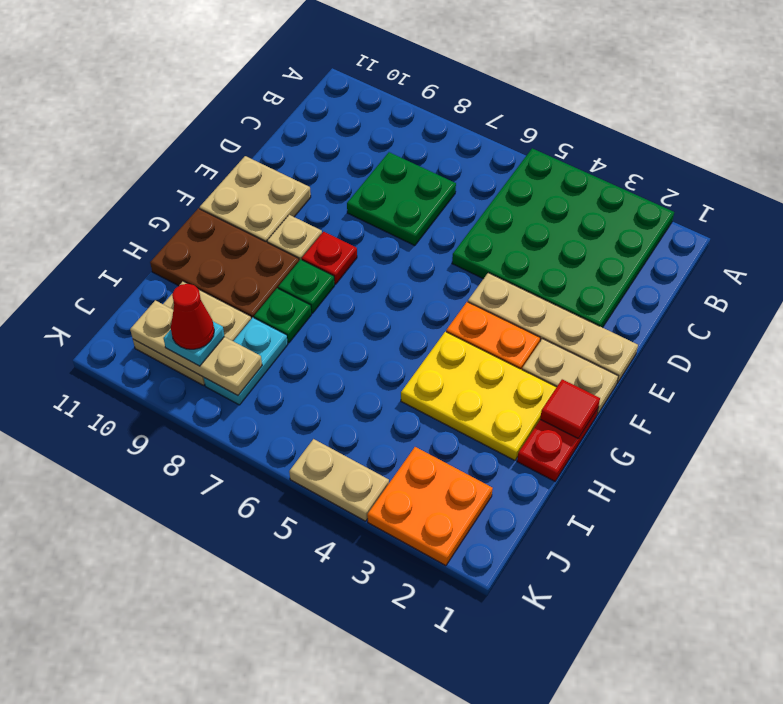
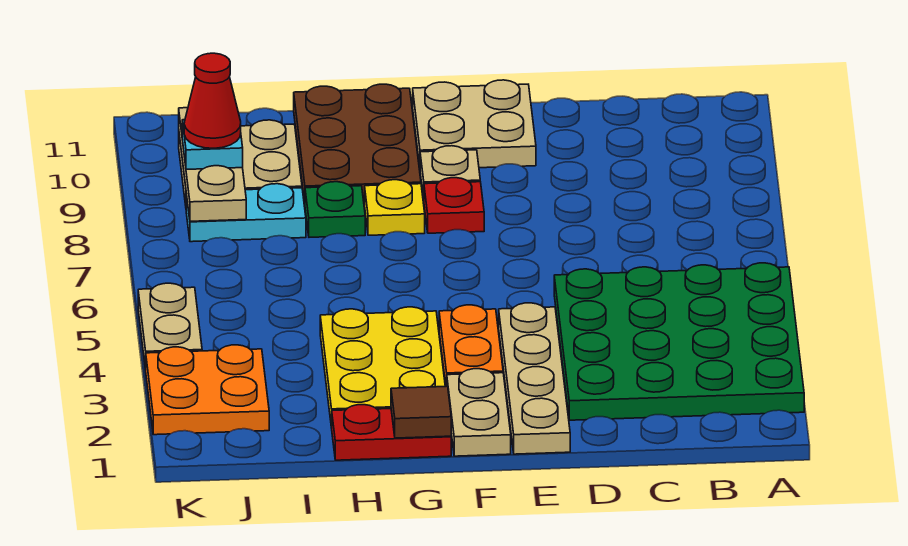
green 2x2 plate [347,152,456,246] -> none
red 1x1 tile [540,379,600,438] -> brown 1x1 tile [391,386,451,438]
green 1x1 plate [278,259,335,313] -> yellow 1x1 plate [365,180,425,235]

